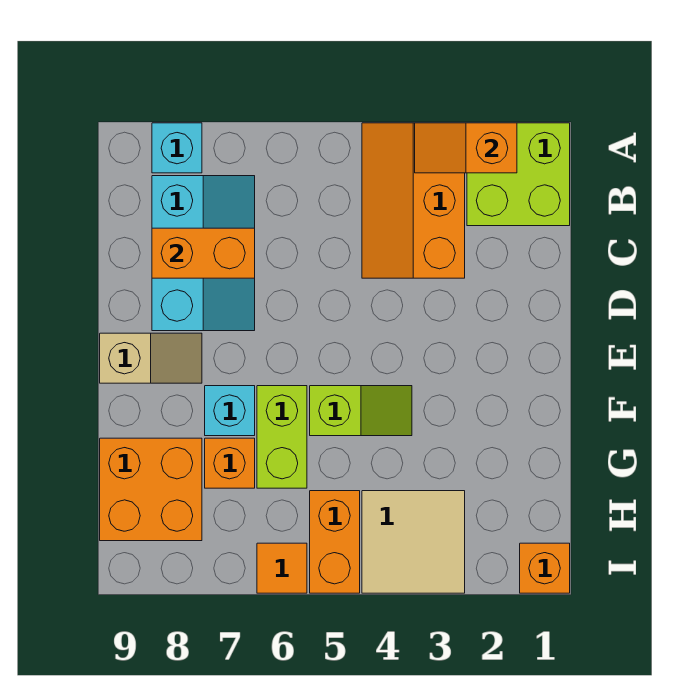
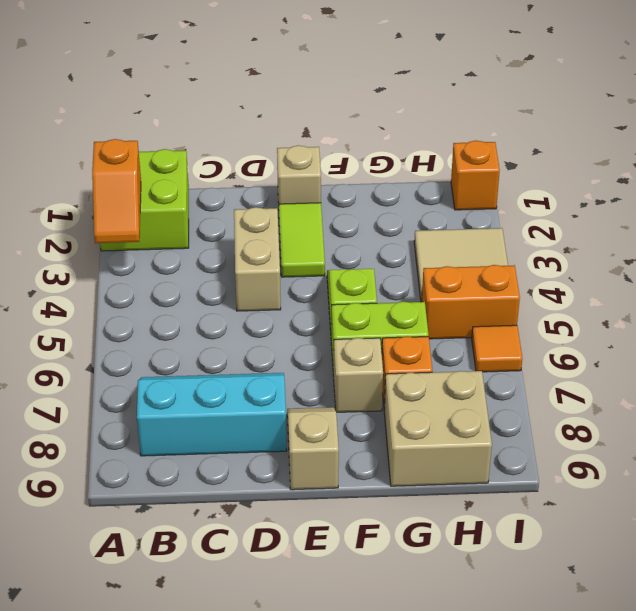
orange 2x3 slope [362,123,465,278] -> none
cyan 1x1 brick [152,123,202,173] -> none
orange 1x2 brick [152,228,255,278] -> none
none -> tan 1x2 brick [234,207,281,311]
none -> tan 1x1 brick [277,145,321,204]
none -> lime 1x2 tile [279,203,325,277]
cyan 1x1 brick [205,386,255,436] -> tan 1x1 brick [333,338,383,412]
orange 2x2 brick [100,438,202,541] -> tan 2x2 brick [384,371,492,486]

